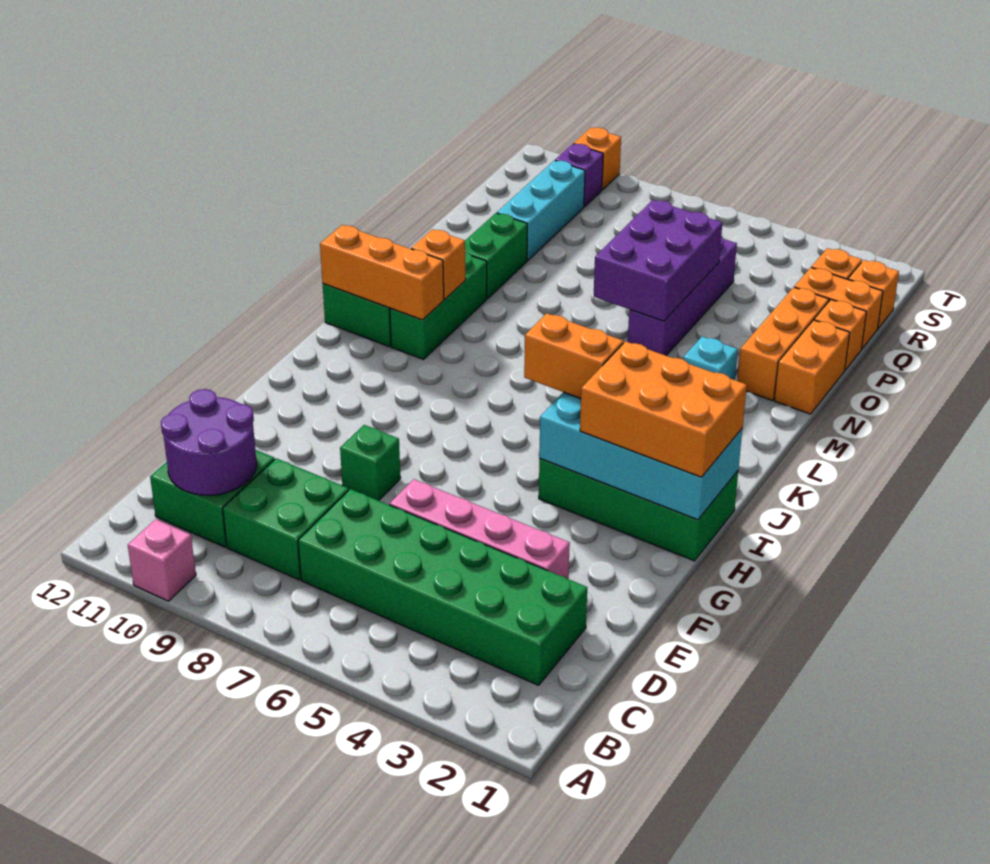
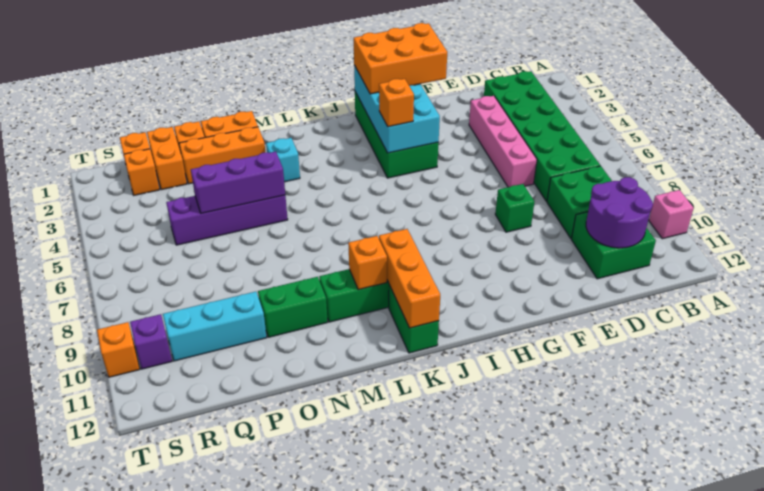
orange 2x3 brick [580,341,747,477] -> orange 2x3 brick turned to [354,23,447,94]
orange 1x2 brick [524,313,623,398] -> orange 1x1 brick [379,79,414,127]
purple 2x3 brick [594,200,722,321] -> purple 1x3 brick [191,152,285,213]

